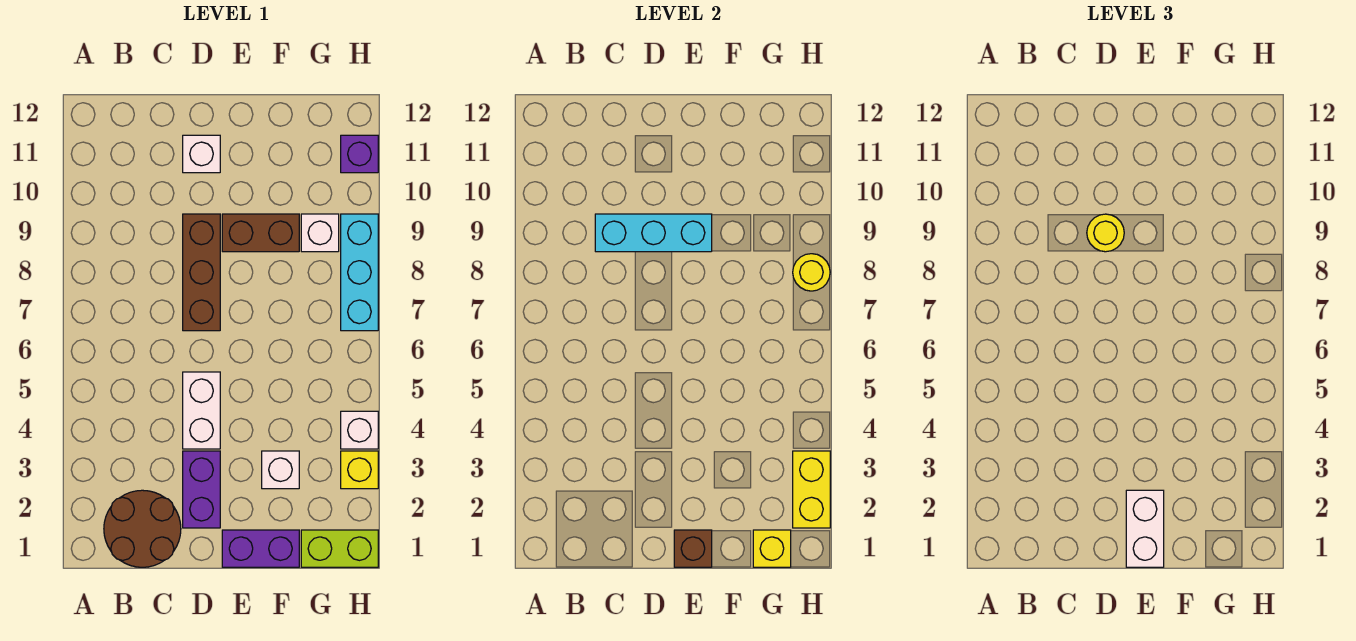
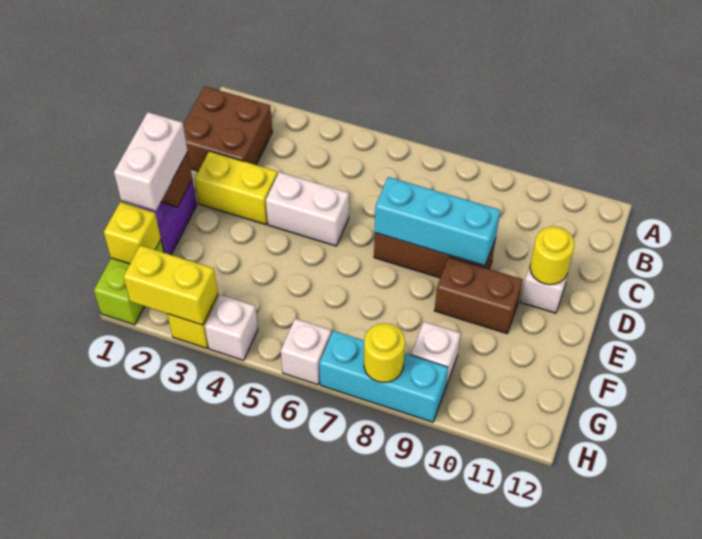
brown 2x2 round brick [104,490,181,567] -> brown 2x2 brick [183,86,272,171]
cyan 1x3 brick [595,214,712,252] -> cyan 1x3 brick turned to [375,177,500,266]
purple 1x2 brick [183,451,220,528] -> yellow 1x2 brick [195,151,278,225]
yellow 1x1 round brick [1087,214,1124,252] -> yellow 1x1 round brick moved to [530,226,575,285]
white 1x2 brick [1126,490,1164,567] -> white 1x2 brick turned to [114,112,188,211]
brown 1x2 brick [222,214,299,252] -> brown 1x2 brick turned to [434,257,523,334]
white 1x1 brick [262,451,299,489] -> white 1x1 brick moved to [281,319,331,385]
purple 1x1 brick [341,135,378,173] -> none

